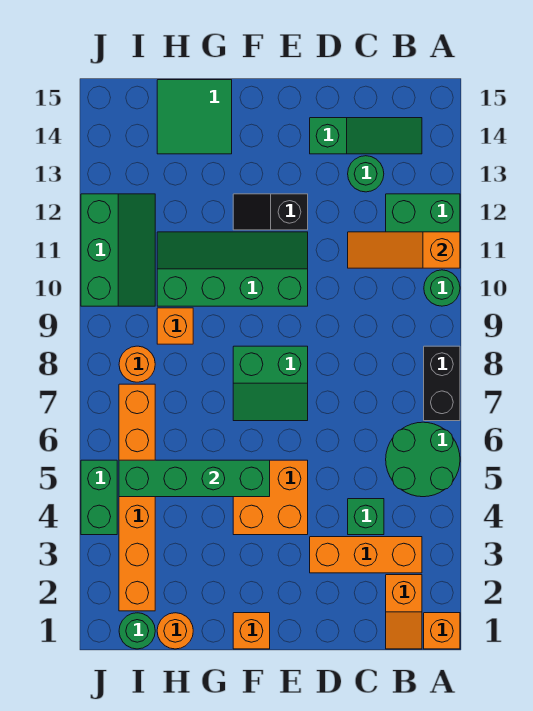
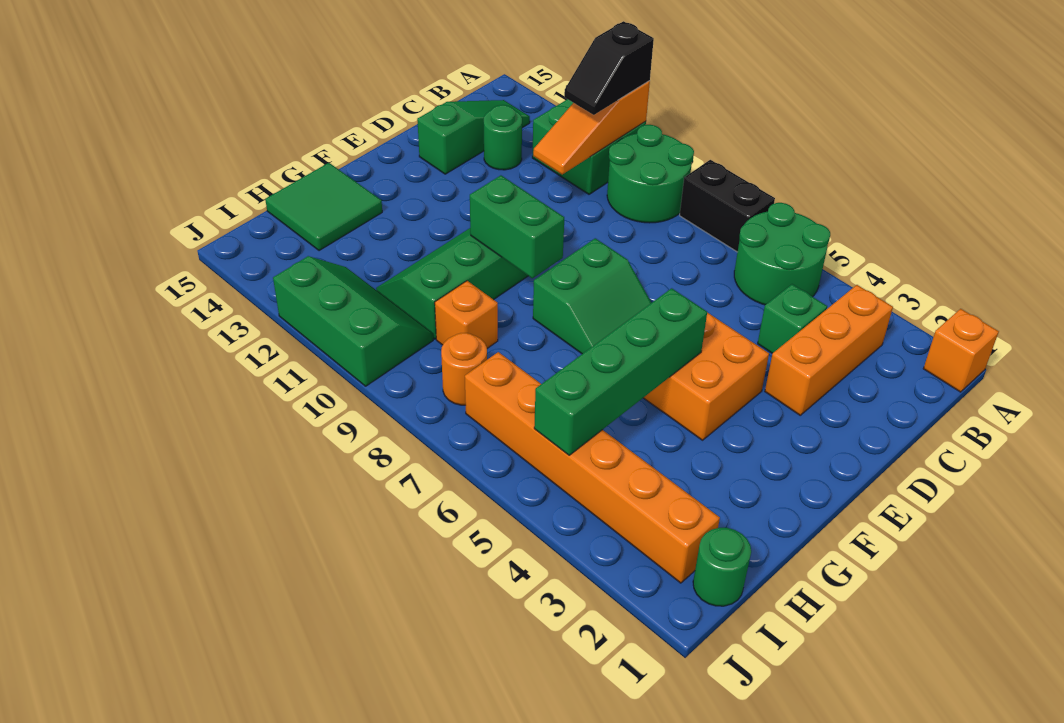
green 1x1 round brick [424,270,460,306] -> green 2x2 round brick [607,125,694,223]
orange 1x2 slope [386,575,422,649] -> none
black 1x2 slope [233,194,308,230] -> black 1x2 slope moved to [564,21,654,115]
orange 1x1 brick [233,613,270,649] -> none
orange 1x1 round brick [157,613,193,649] -> none
green 1x2 brick [81,460,117,535] -> green 1x2 brick moved to [470,175,564,278]

